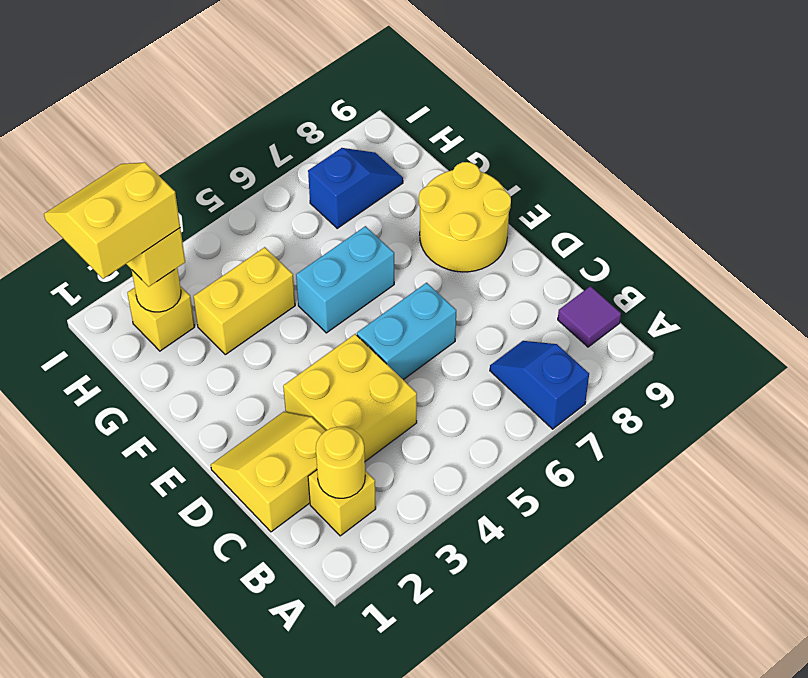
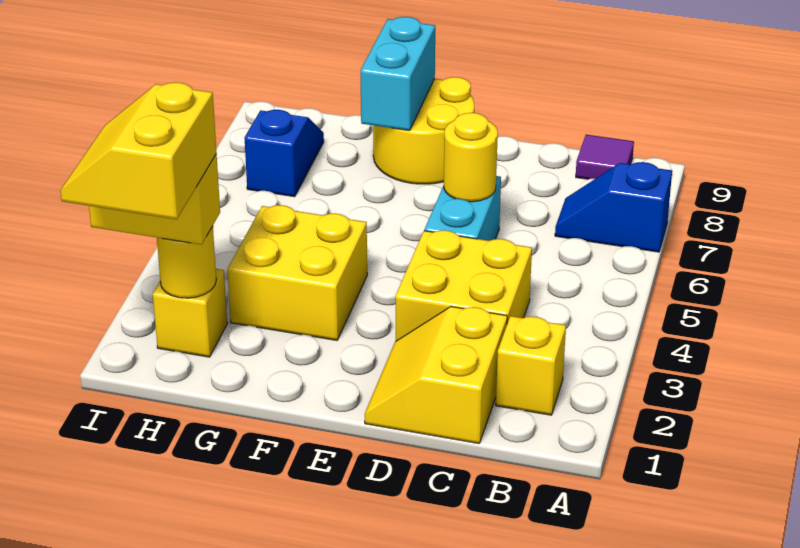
yellow 1x1 round brick [316,427,365,498] -> yellow 1x1 round brick moved to [444,113,498,202]
cyan 1x2 brick [296,226,394,333] -> cyan 1x2 brick moved to [361,17,435,131]
yellow 1x2 brick [193,247,295,355] -> yellow 2x2 brick [227,205,367,340]

